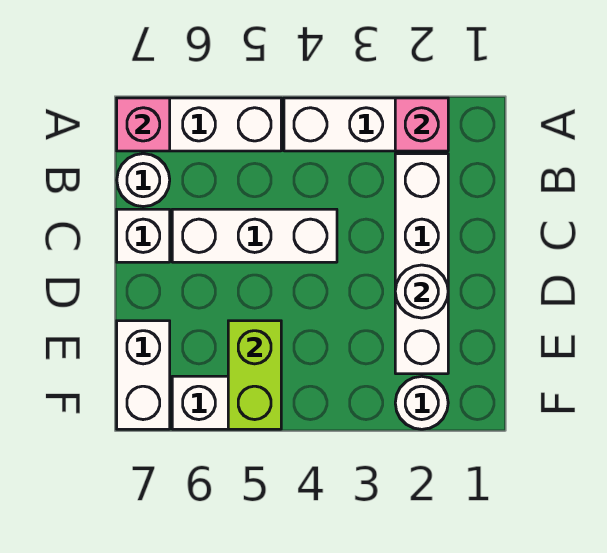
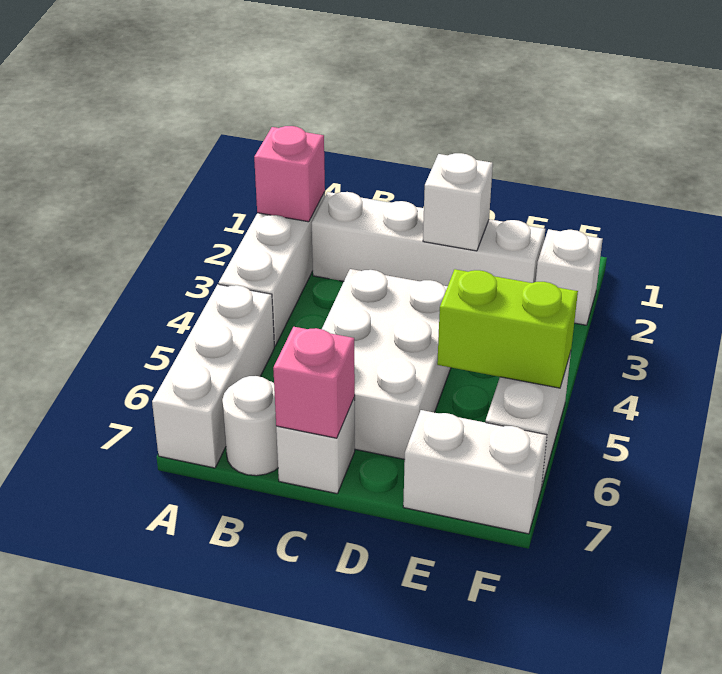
pink 1x1 brick [117,98,170,151] -> pink 1x1 brick moved to [273,327,355,438]
white 1x3 brick [172,209,337,262] -> white 2x3 brick [322,269,451,459]
white 1x1 round brick [395,265,448,318] -> white 1x1 brick [423,153,493,251]
white 1x1 round brick [395,376,448,429] -> white 1x1 brick [536,229,603,325]

